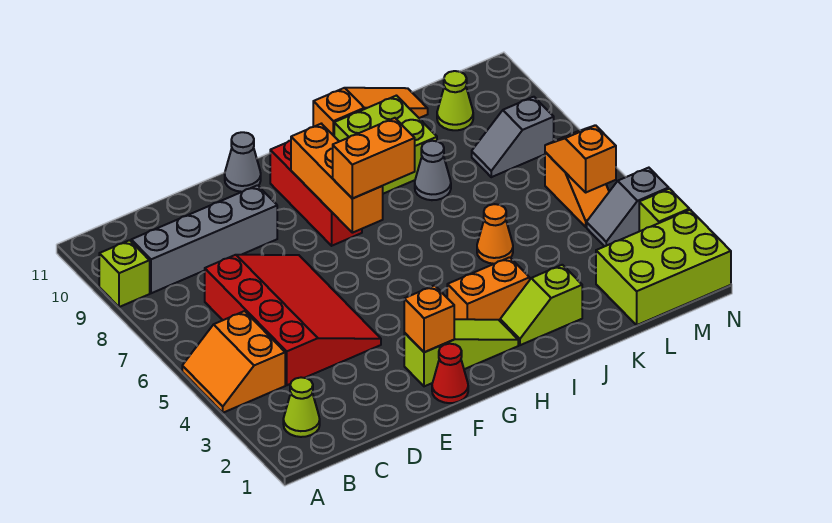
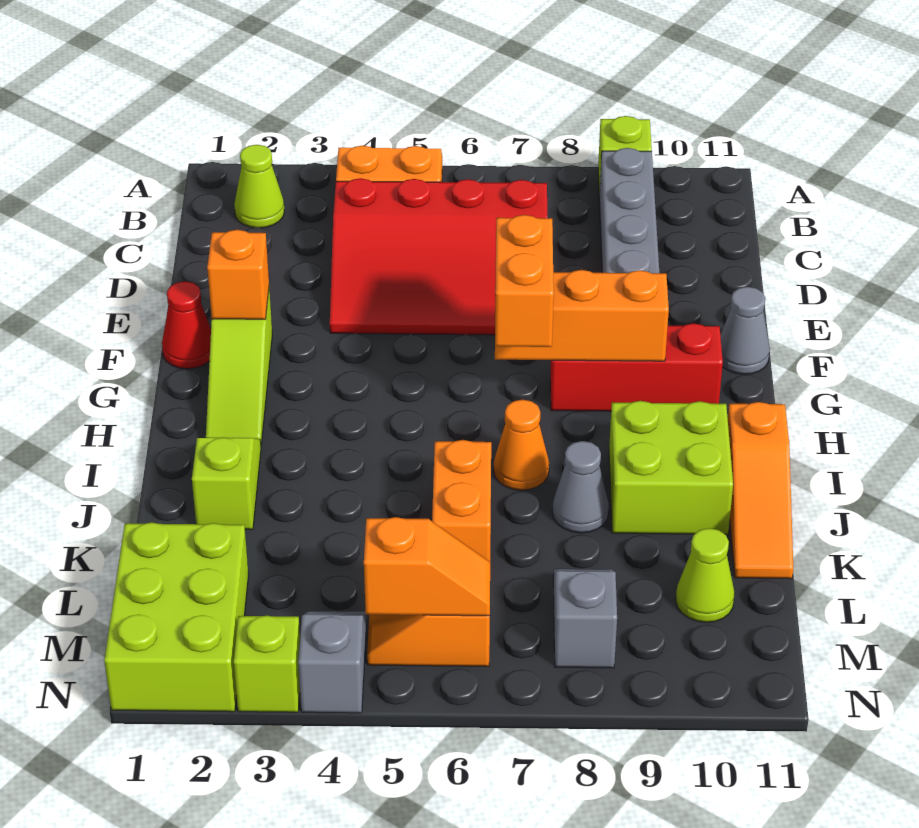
orange 1x2 brick [447,257,530,321] -> orange 1x2 brick moved to [432,440,491,562]
orange 1x1 cone [477,204,513,264] -> orange 1x1 cone moved to [494,400,549,490]

